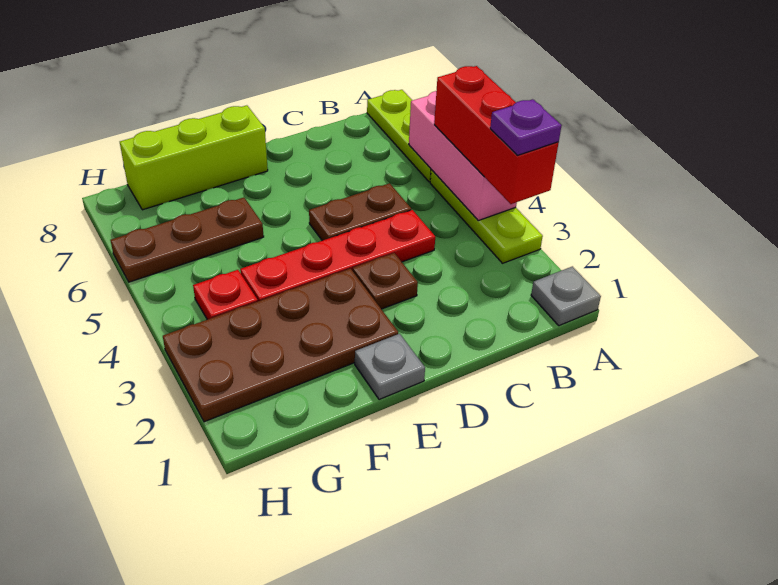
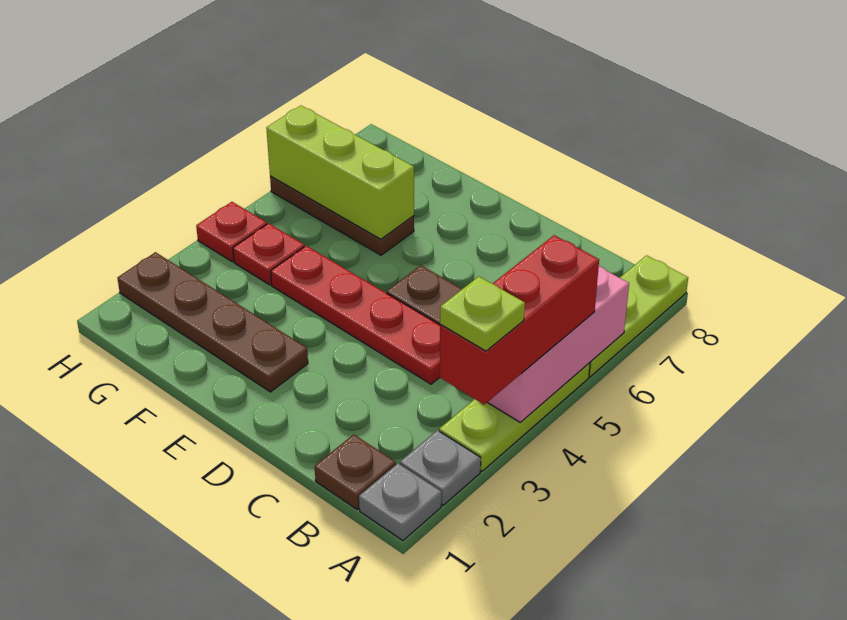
purple 1x1 plate [490,99,562,155] -> lime 1x1 plate [440,277,525,351]
brown 1x1 plate [353,253,418,309] -> brown 1x1 plate moved to [315,434,396,510]
grey 1x1 plate [355,334,425,400] -> grey 1x1 plate moved to [400,430,481,505]
brown 2x4 plate [163,269,398,422] -> brown 1x4 plate [118,252,308,392]
lime 1x3 brick [120,105,268,210] -> lime 1x3 brick moved to [266,105,414,239]
none -> red 1x1 plate [196,202,267,262]

